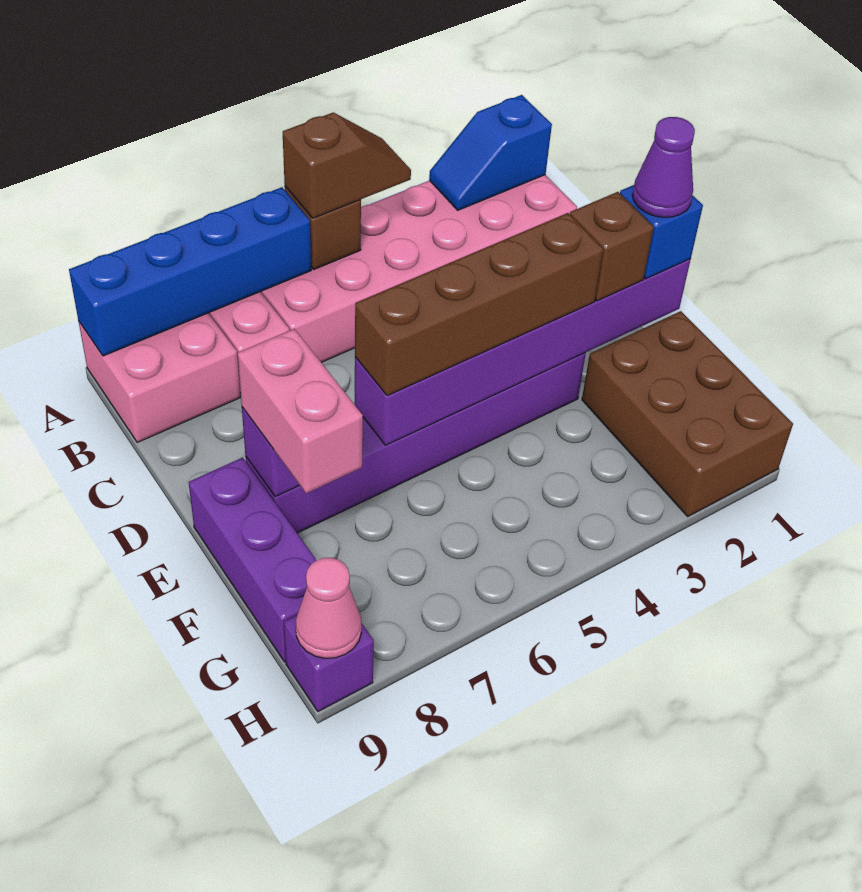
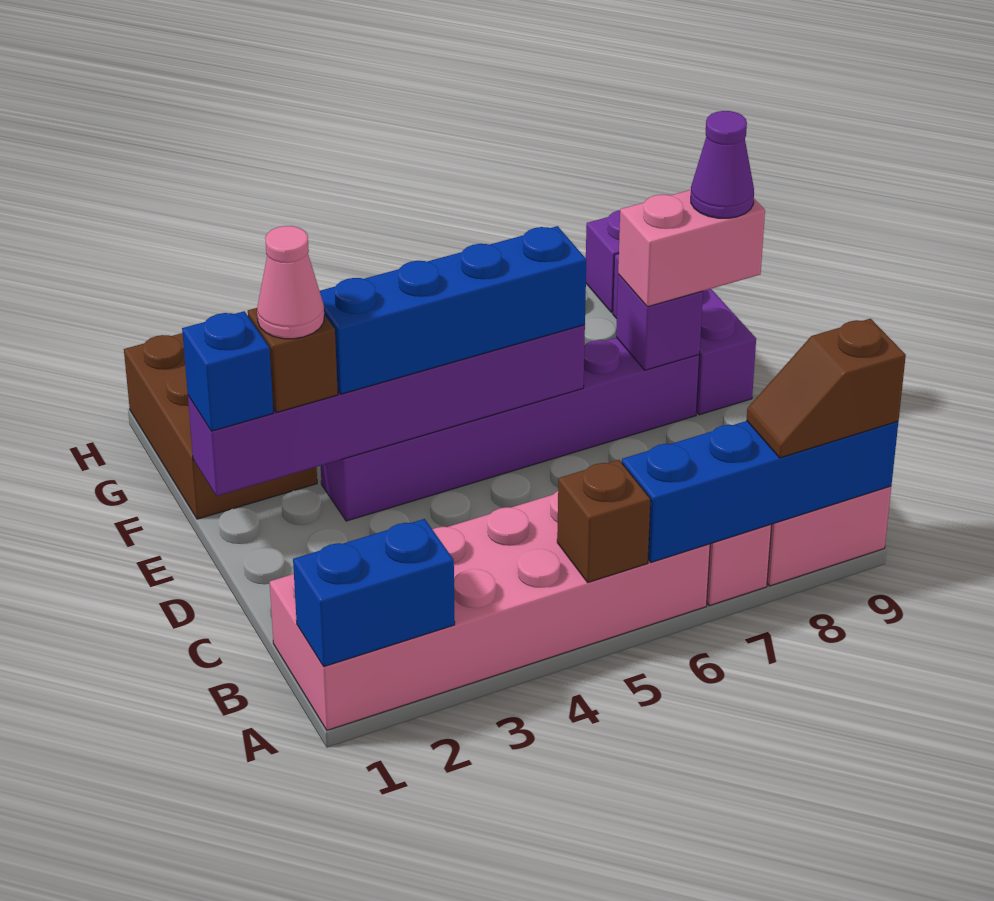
blue 1x2 slope [429,95,552,210] -> blue 1x2 brick [293,519,455,667]
brown 1x2 slope [283,112,411,218] -> brown 1x2 slope moved to [747,319,906,458]
purple 1x1 cone [632,117,695,217] -> purple 1x1 cone moved to [691,111,754,218]
brown 1x4 brick [355,213,603,396] -> blue 1x4 brick [320,226,586,394]
pink 1x2 brick [238,329,363,493] -> pink 1x2 brick turned to [618,190,765,307]
pink 1x1 cone [296,558,362,658] -> pink 1x1 cone moved to [257,226,324,339]

